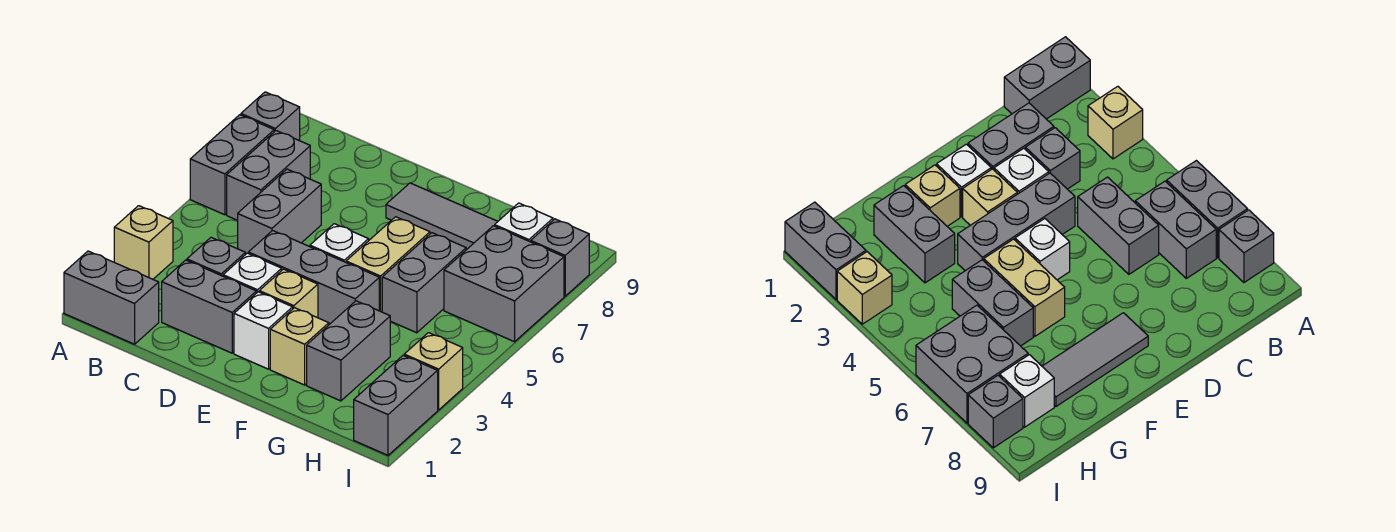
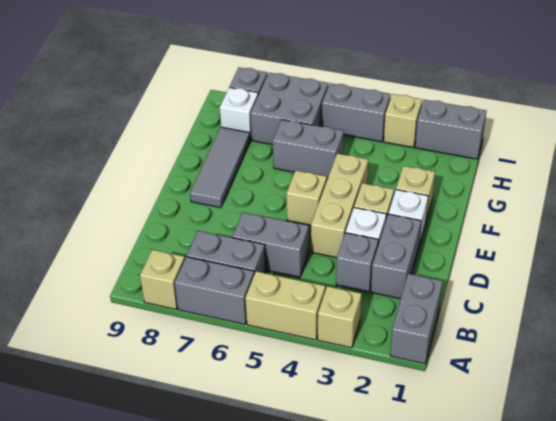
grey 1x1 brick [241,92,300,141] -> tan 1x1 brick [140,250,185,309]
grey 1x3 brick [248,231,379,324] -> tan 1x3 brick [311,154,368,258]
white 1x1 brick [310,224,369,262] -> tan 1x1 brick [286,171,327,226]
tan 1x2 brick [346,217,430,312] -> tan 1x2 brick moved to [245,271,325,340]
grey 1x2 brick [307,301,390,401] -> grey 1x2 brick moved to [322,83,391,142]

